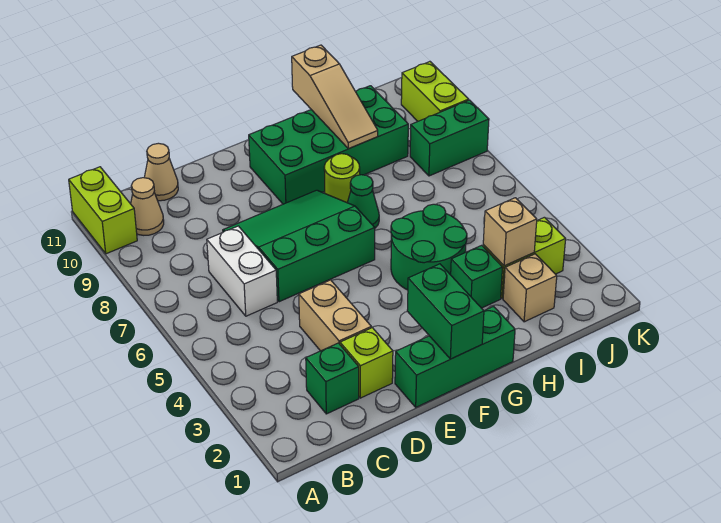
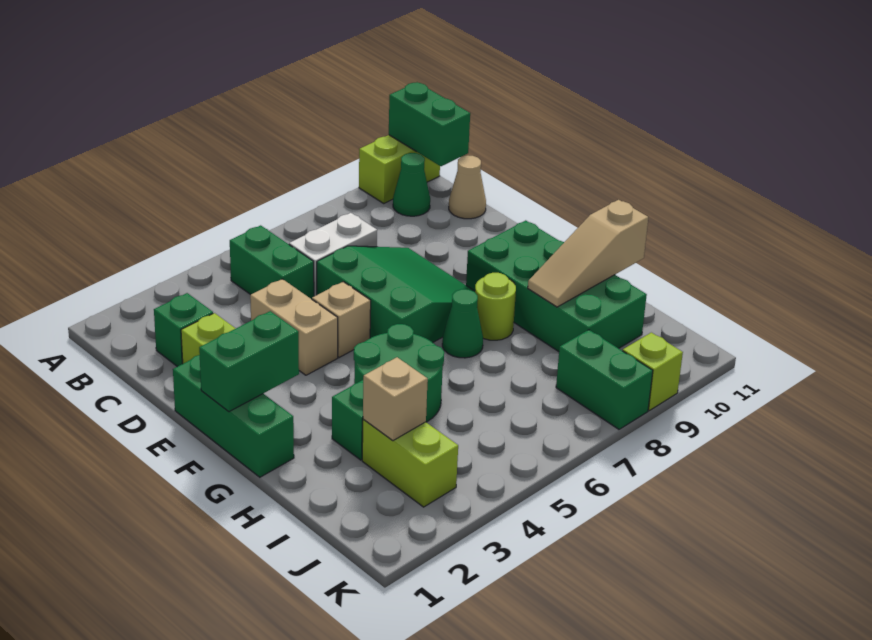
none -> green 1x2 brick [389,82,470,166]
none -> green 1x2 brick [230,225,314,299]
tan 1x1 cone [131,178,164,235] -> green 1x1 cone [393,153,430,216]
tan 1x2 brick [299,280,371,351] -> tan 1x2 brick turned to [250,279,338,375]
tan 1x1 brick [503,254,557,322] -> tan 1x1 brick moved to [312,282,371,358]
lime 1x2 brick [401,62,469,121] -> lime 1x1 brick [623,332,683,410]

